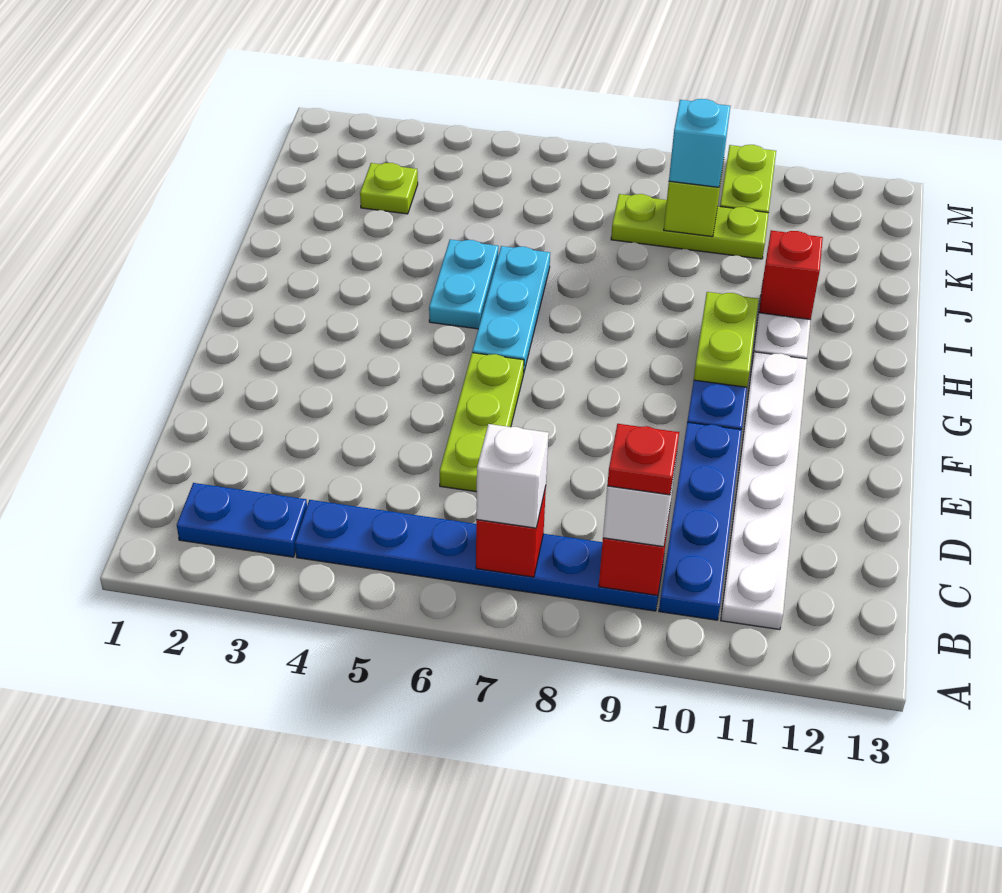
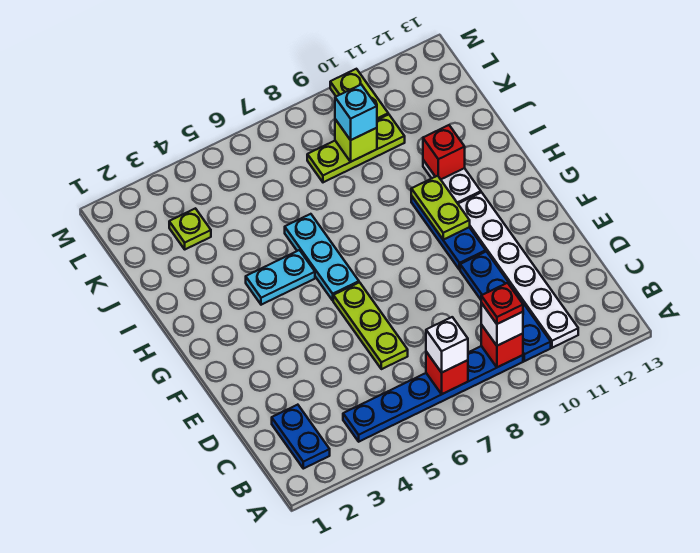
blue 1x2 plate [177,483,307,557] -> blue 1x2 plate turned to [272,405,330,469]
cyan 1x2 plate [429,240,499,329] -> cyan 1x2 plate turned to [246,250,315,305]

